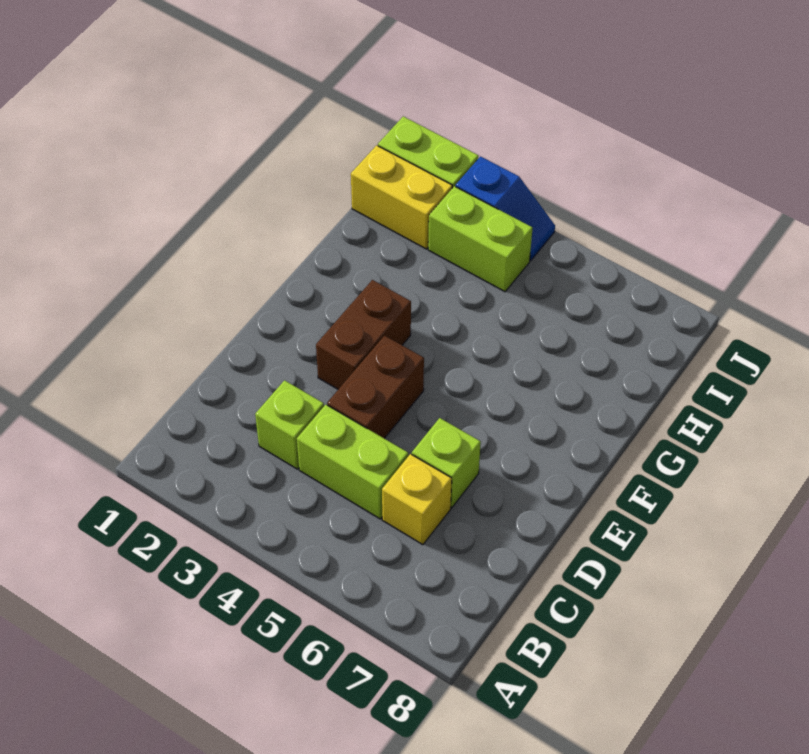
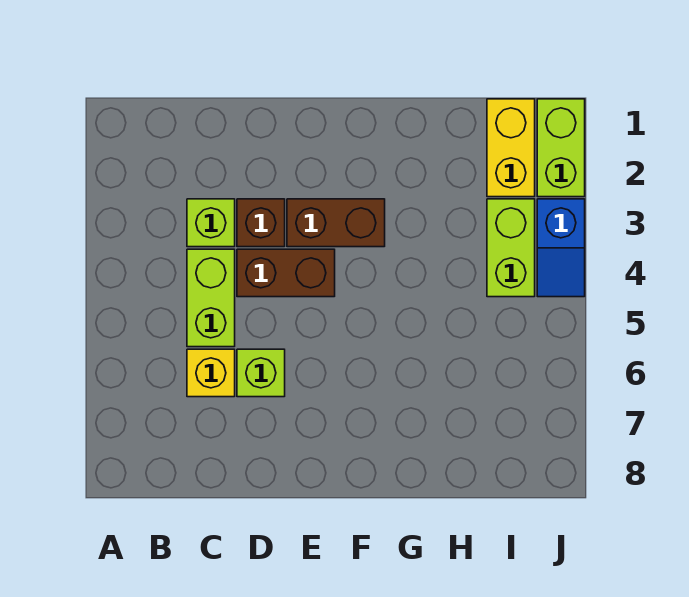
none -> brown 1x1 brick [237,199,285,247]

